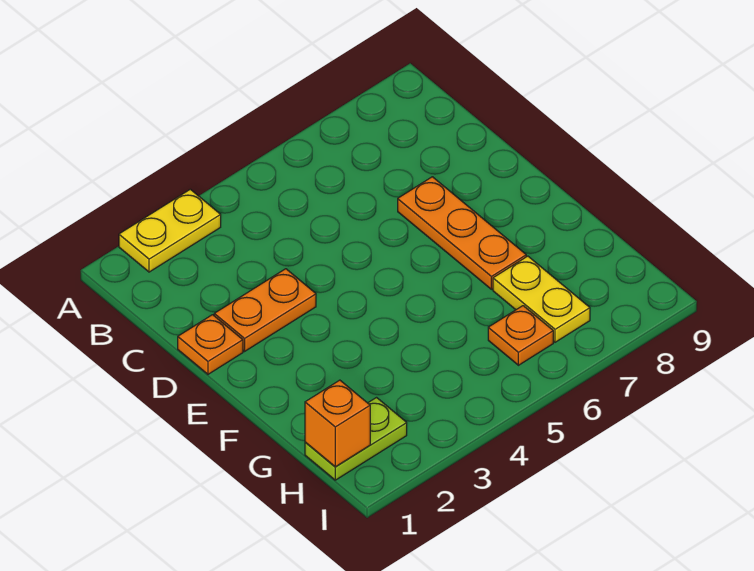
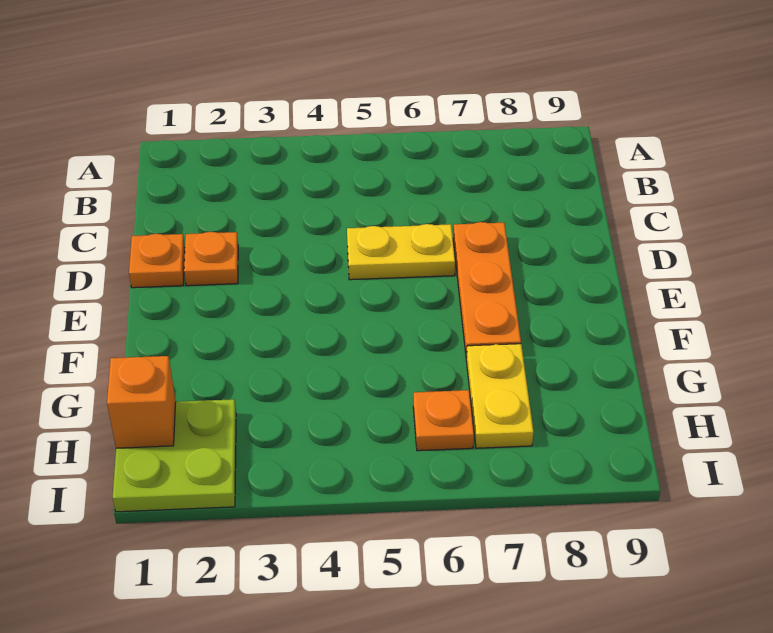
yellow 1x2 plate [119,189,221,272] -> yellow 1x2 plate moved to [347,224,455,280]
orange 1x2 plate [214,269,316,351] -> orange 1x1 plate [184,232,238,286]
lime 1x2 plate [305,398,407,480] -> lime 2x2 plate [113,399,236,512]

